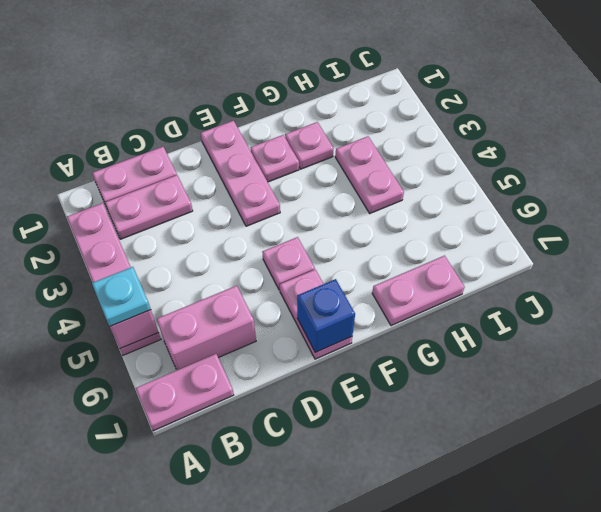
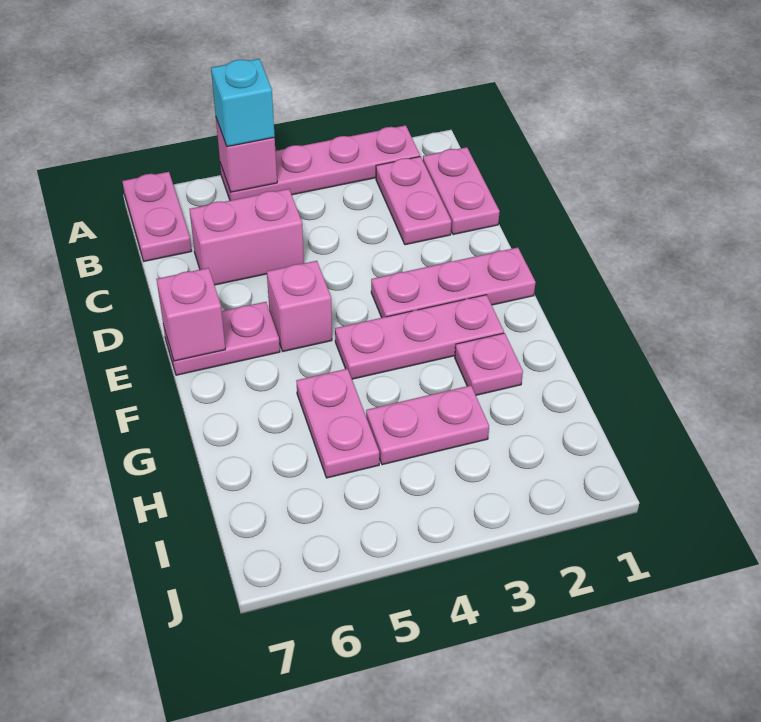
cyan 1x1 plate [92,267,151,327] -> cyan 1x1 brick [211,59,275,147]
pink 1x2 brick [157,286,256,370] -> pink 1x2 brick turned to [189,189,304,285]
pink 1x1 plate [262,237,315,290] -> pink 1x1 brick [267,261,332,351]
blue 1x1 brick [297,279,355,352] -> pink 1x1 brick [157,268,225,361]
pink 1x1 plate [251,135,299,182] -> pink 1x3 plate [335,295,504,379]
pink 1x2 plate [372,256,465,326] -> pink 1x2 plate moved to [296,369,379,478]

